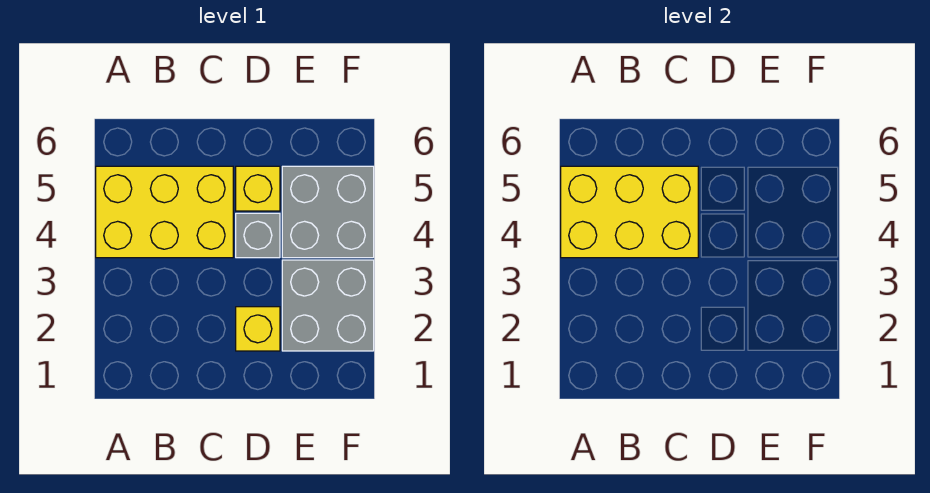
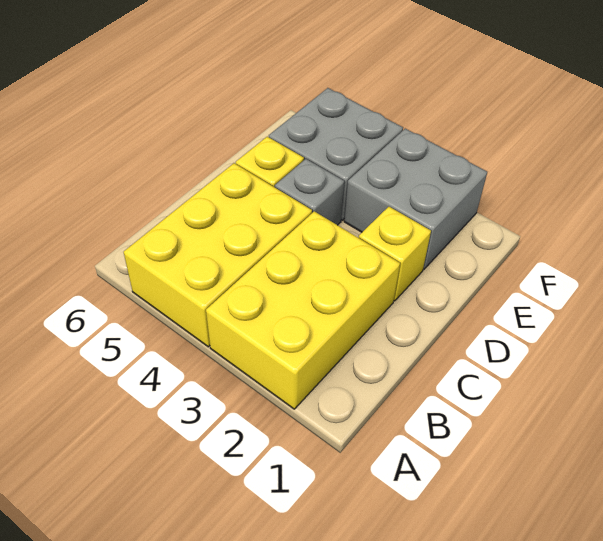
yellow 2x3 brick [561,166,698,258] -> yellow 2x3 brick moved to [206,211,400,409]

